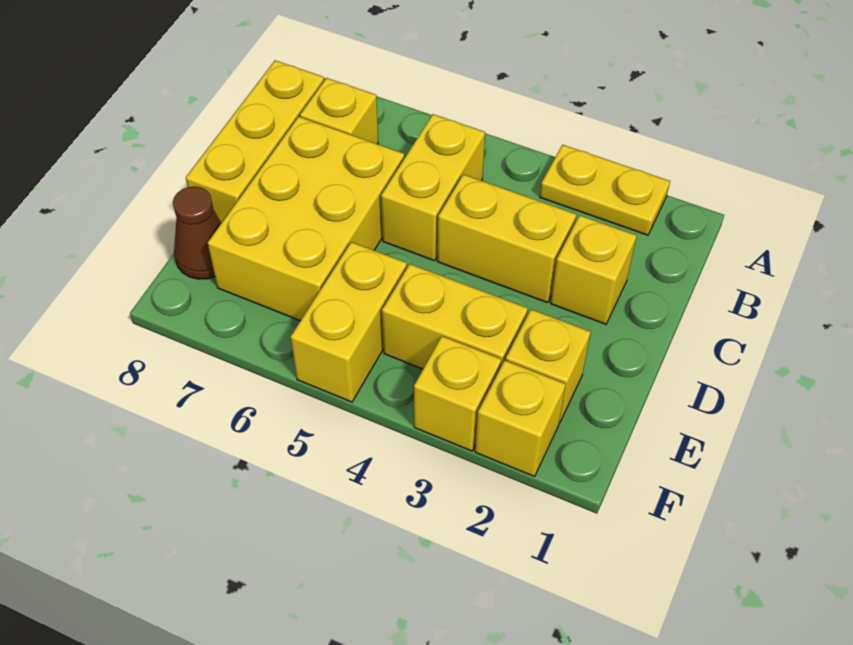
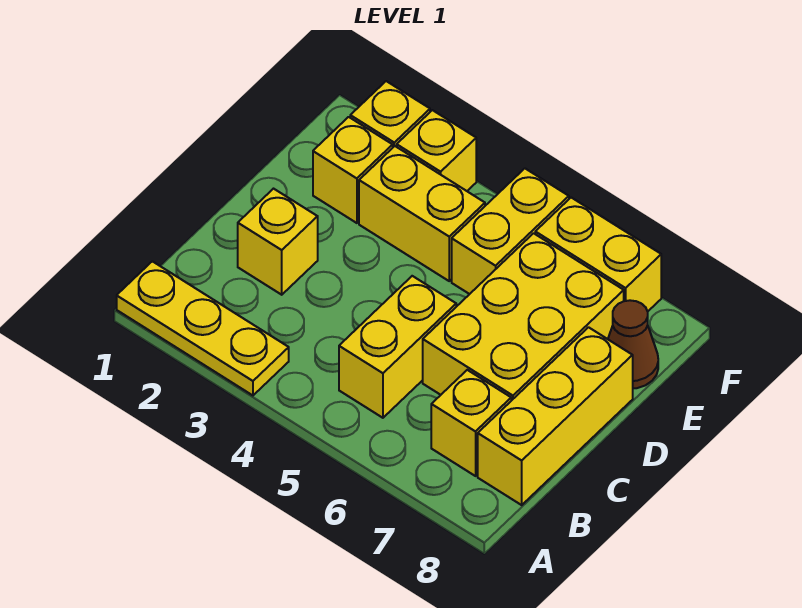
yellow 1x2 plate [540,145,670,235] -> yellow 1x3 plate [117,261,289,395]
yellow 1x2 brick [438,174,576,303] -> yellow 1x2 brick moved to [535,198,661,311]

